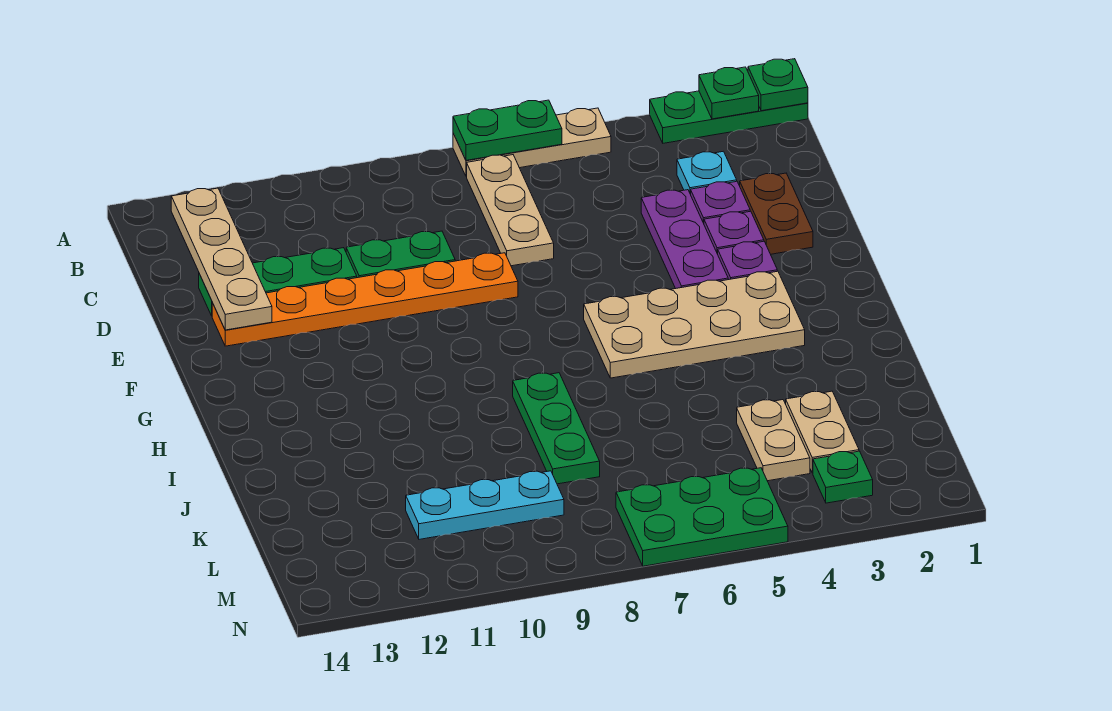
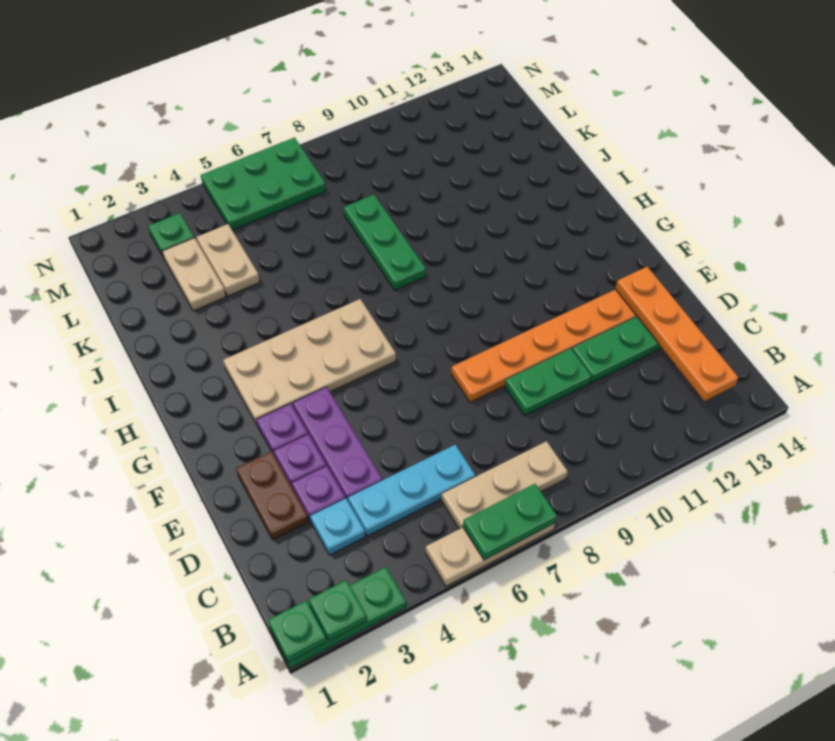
tan 1x3 plate [467,155,554,266] -> tan 1x3 plate turned to [442,441,568,529]
tan 1x4 plate [171,188,272,330] -> orange 1x4 plate [615,267,738,401]
cyan 1x3 plate [406,471,564,539] -> cyan 1x3 plate moved to [348,445,475,536]

